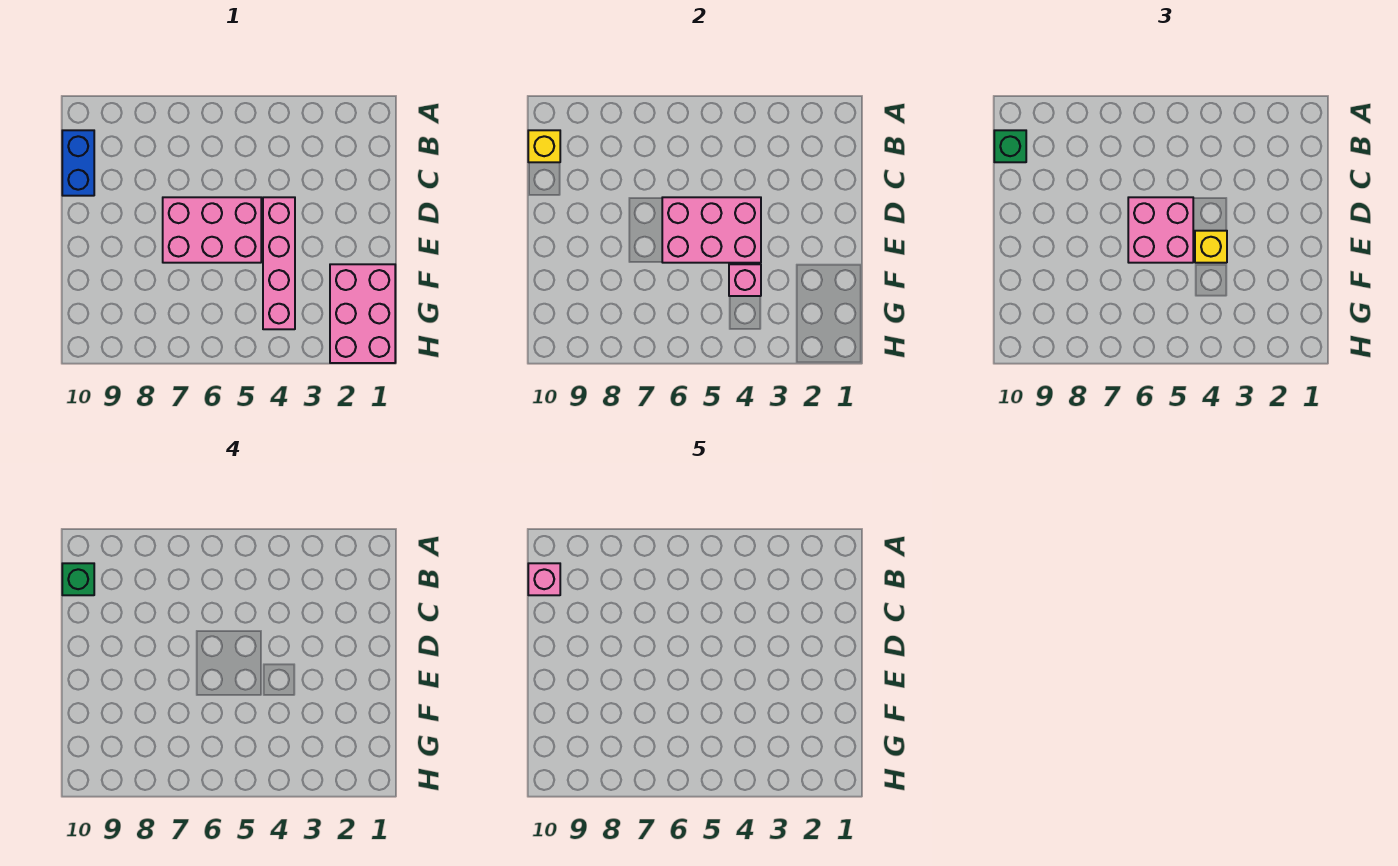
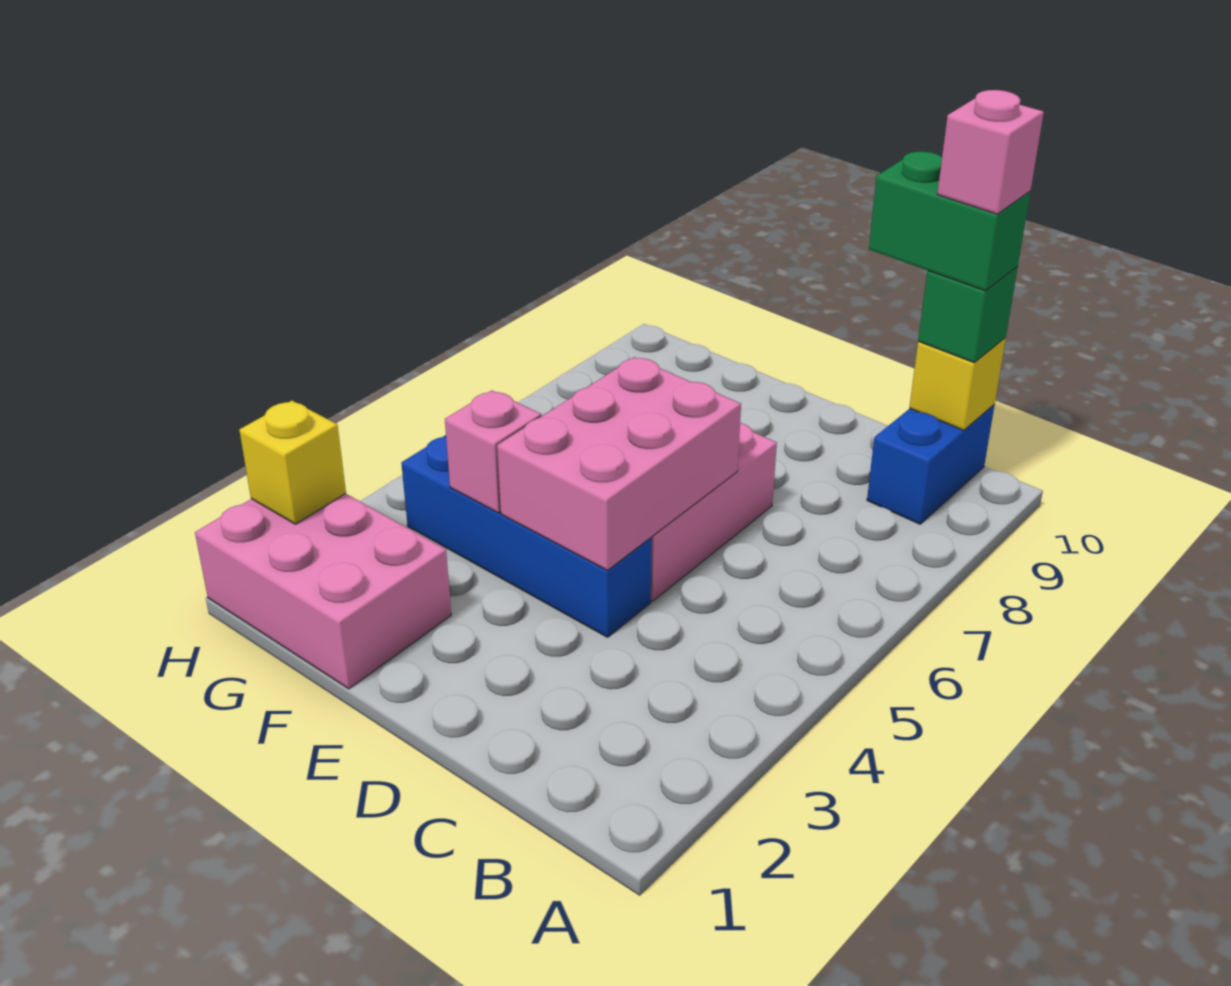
blue 1x2 brick [62,130,94,196] -> blue 1x2 brick turned to [867,405,994,524]
green 1x1 brick [62,563,94,595] -> green 1x2 brick [869,152,1030,291]
pink 1x4 brick [263,197,295,329] -> blue 1x4 brick [401,435,652,637]
pink 2x2 brick [1128,197,1193,263] -> none
yellow 1x1 brick [1195,231,1227,263] -> yellow 1x1 brick moved to [239,401,346,524]

